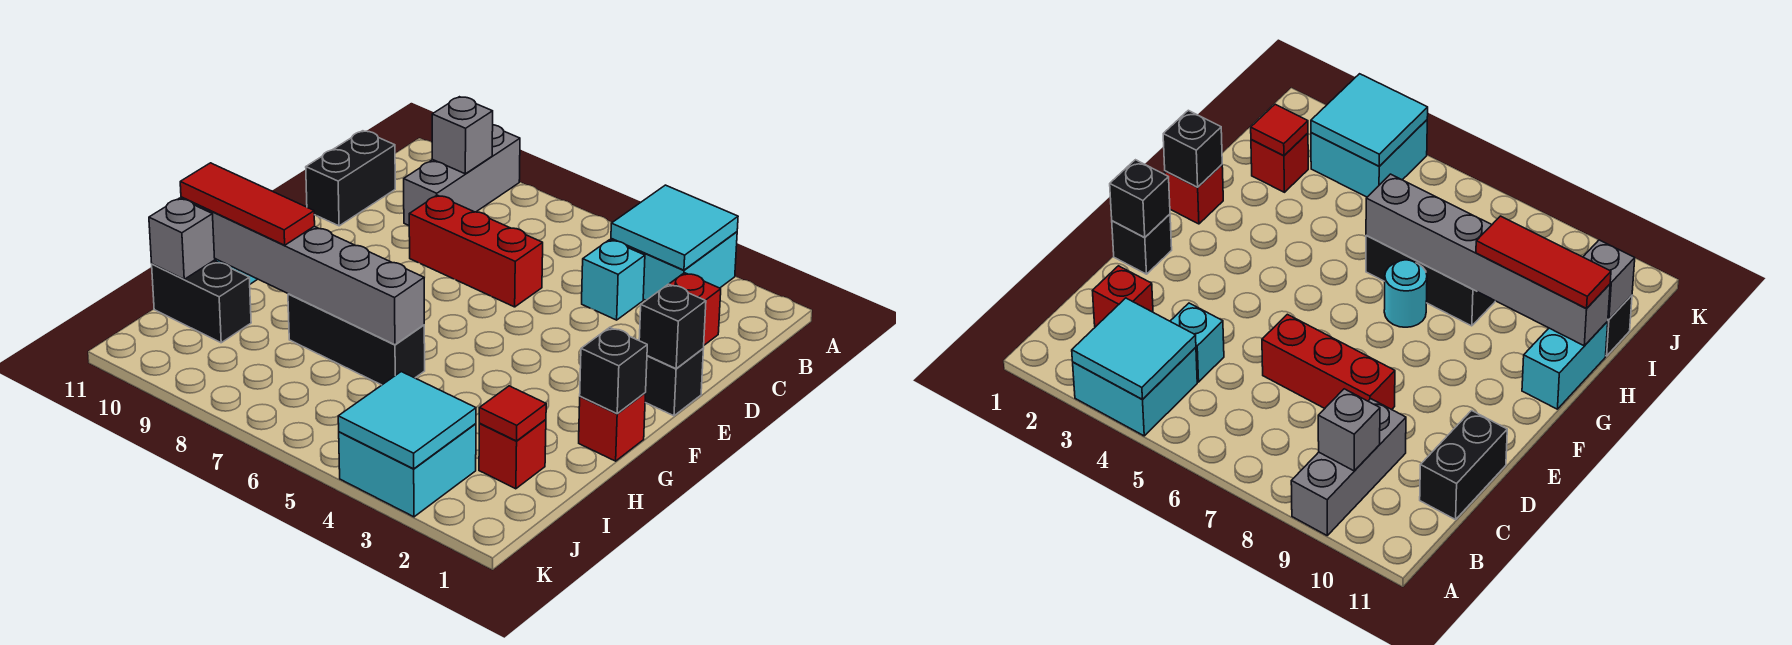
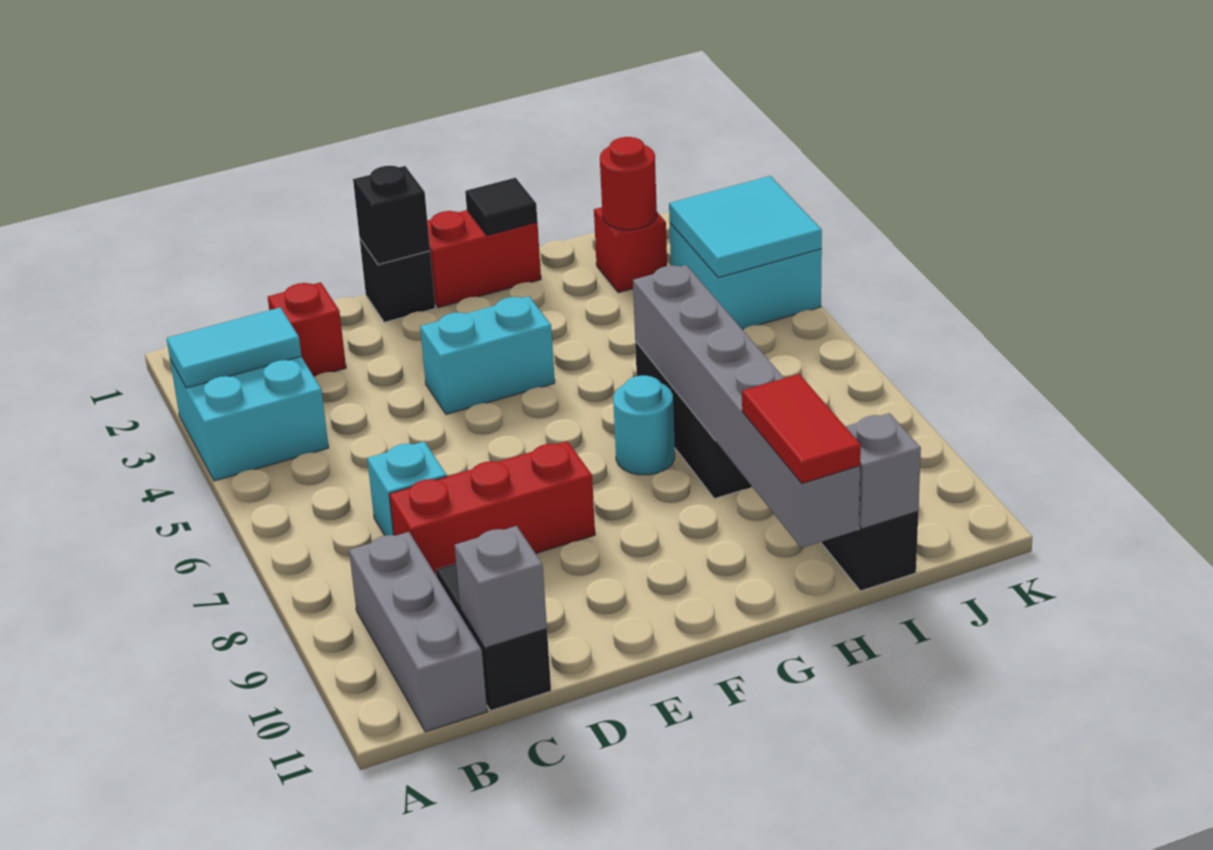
cyan 2x2 tile [611,185,738,270] -> cyan 1x2 tile [167,308,301,388]
grey 1x3 brick [404,125,520,225] -> grey 1x3 brick turned to [349,532,487,732]
grey 1x1 brick [432,97,493,174] -> grey 1x1 brick moved to [455,526,547,648]
cyan 1x1 brick [582,240,645,320] -> cyan 1x1 brick moved to [367,441,447,535]
black 1x2 brick [306,131,395,226] -> black 1x2 brick turned to [436,563,551,711]
red 1x3 brick [409,195,543,307] -> red 1x3 brick turned to [389,441,595,575]
red 1x1 brick [579,393,646,461] -> red 1x2 brick [427,210,541,308]
black 1x1 brick [580,327,647,414] -> black 1x1 tile [465,178,537,236]
cyan 1x2 brick [1522,322,1608,409] -> cyan 1x2 brick moved to [420,296,555,414]
red 1x3 tile [180,163,315,245] -> red 1x2 tile [742,374,861,483]
red 1x1 tile [479,386,546,441] -> red 1x1 round brick [600,137,657,230]

